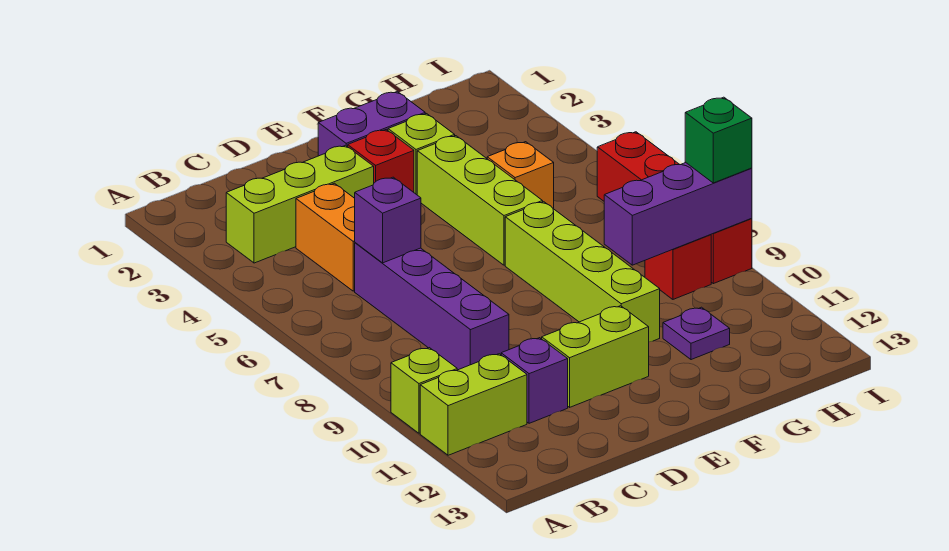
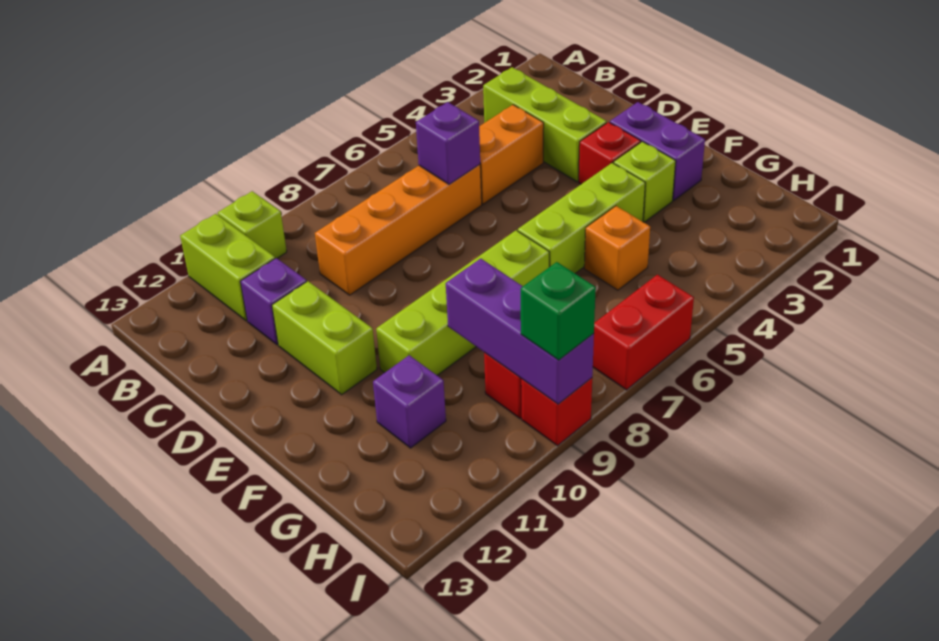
purple 1x4 brick [355,243,509,370] -> orange 1x4 brick [315,164,482,295]
purple 1x1 plate [663,307,730,360] -> purple 1x1 brick [373,355,446,448]

